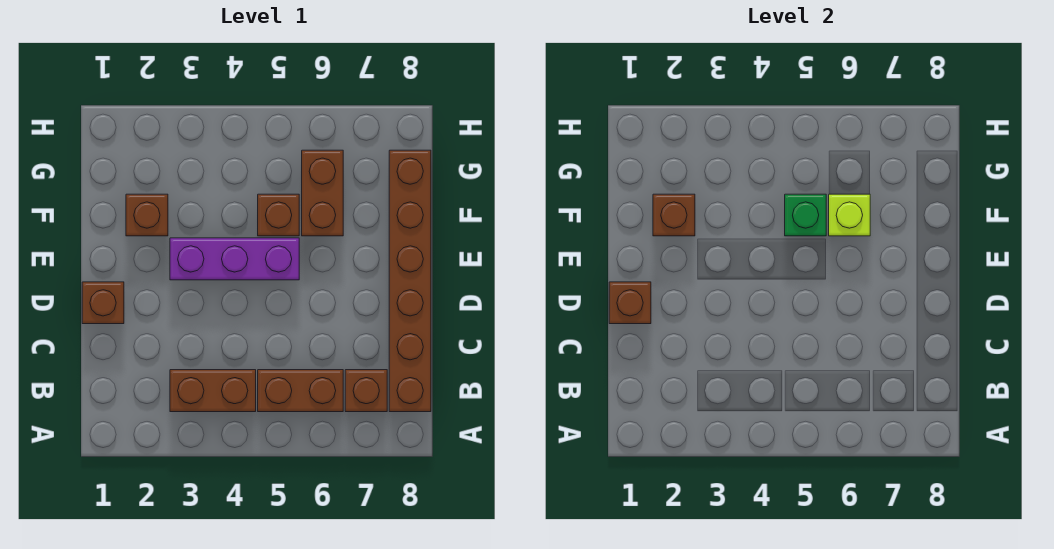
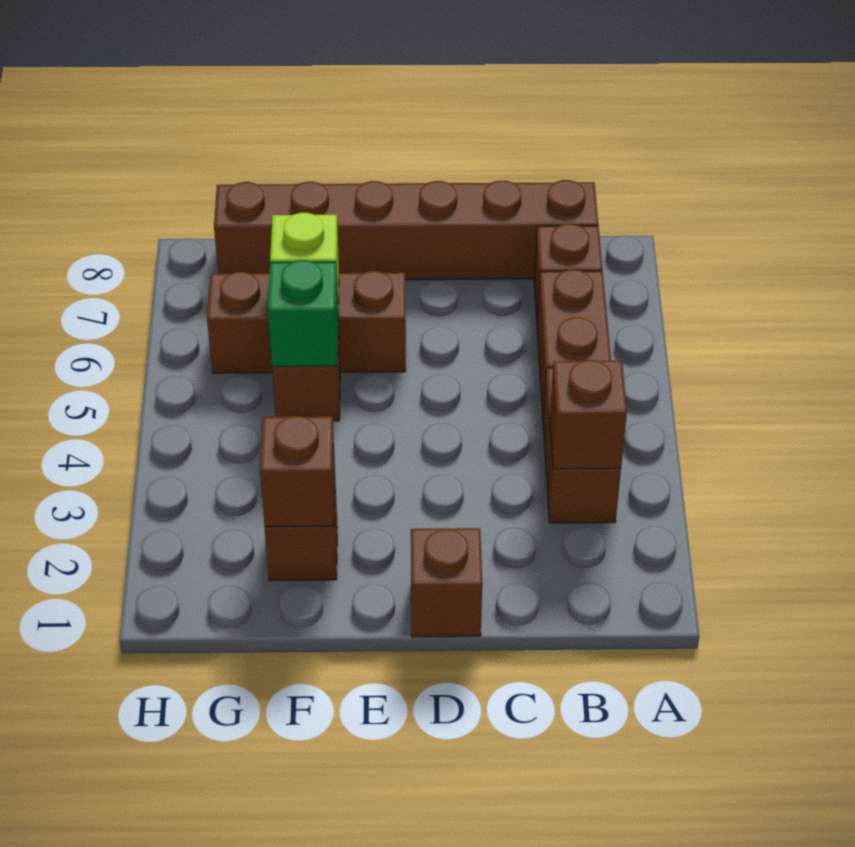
brown 1x1 brick [609,282,651,324] -> brown 1x1 brick moved to [550,360,627,469]
purple 1x3 brick [170,238,299,280] -> none
brown 1x2 brick [302,150,343,236] -> brown 1x3 brick [207,271,406,373]

